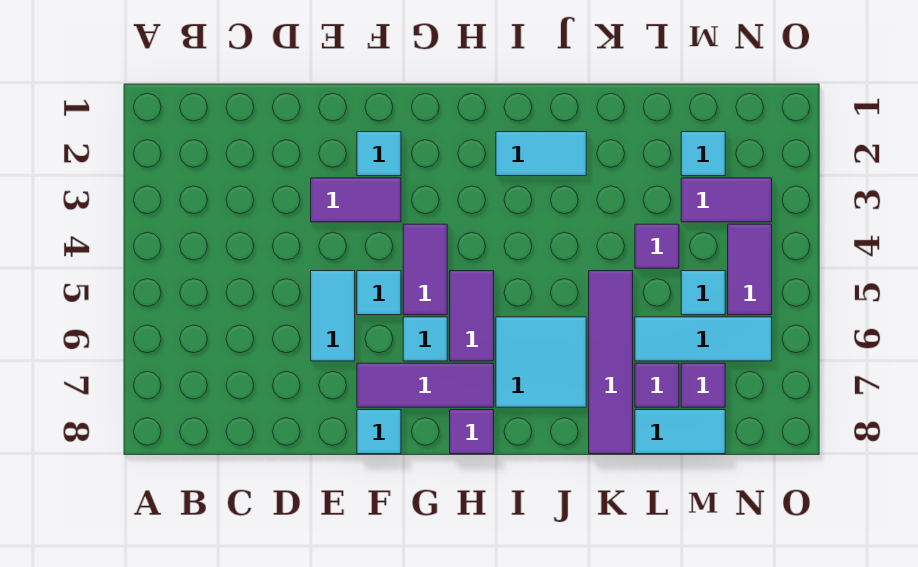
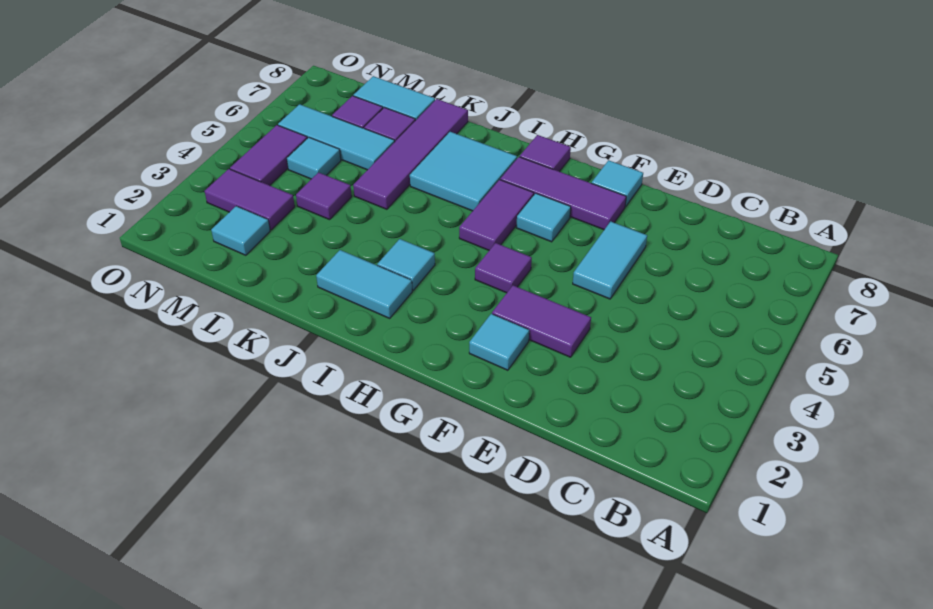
cyan 1x1 tile [357,271,401,315] -> cyan 1x1 tile moved to [377,239,435,290]
purple 1x2 tile [403,224,447,315] -> purple 1x1 tile [475,243,532,293]

